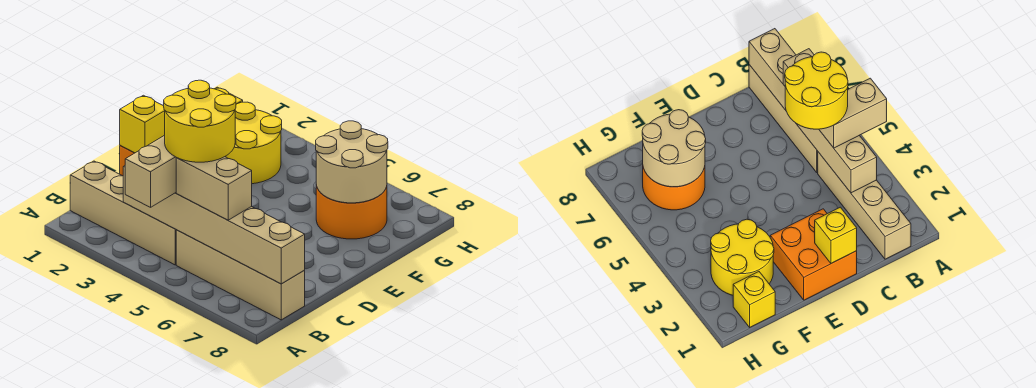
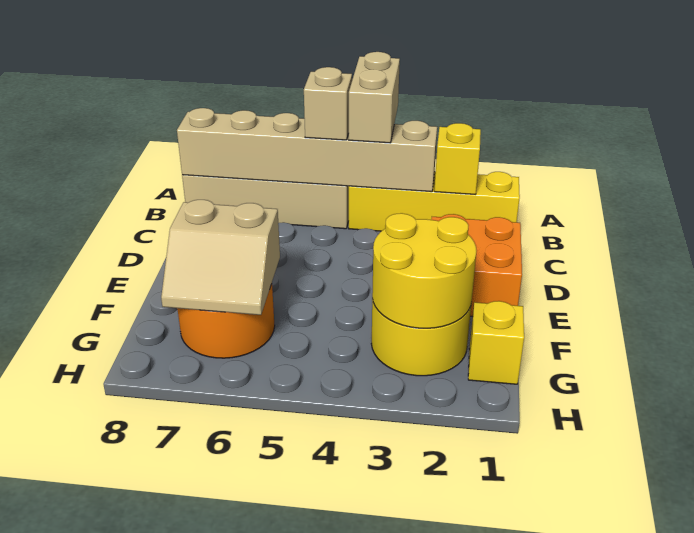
tan 1x4 brick [70,161,176,265] -> yellow 1x4 brick [349,172,520,231]
yellow 2x2 round brick [164,80,236,162] -> yellow 2x2 round brick moved to [372,213,476,328]
tan 1x2 brick [176,157,252,220] -> tan 1x1 brick [304,67,352,140]
yellow 1x1 brick [120,95,165,153] -> yellow 1x1 brick moved to [434,123,481,194]
tan 2x2 round brick [316,121,388,203] -> tan 2x2 slope [161,200,280,315]

